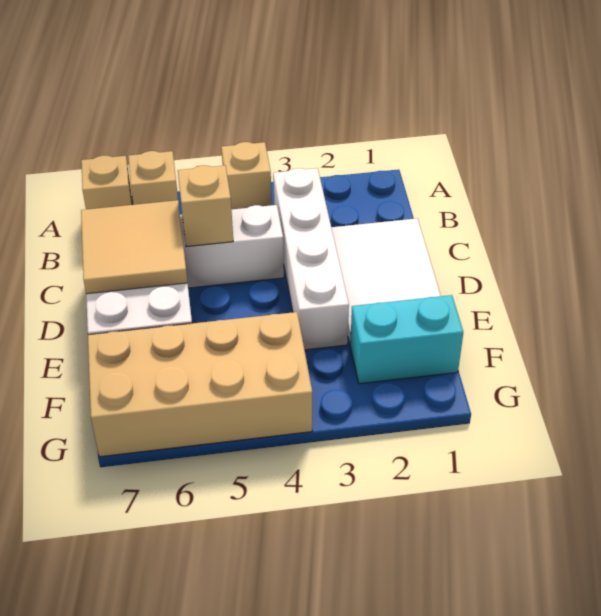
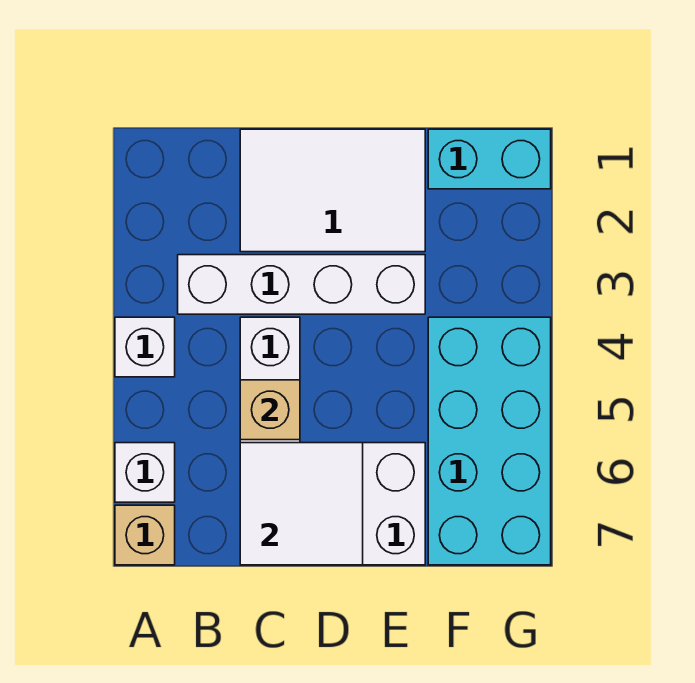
tan 1x1 brick [221,142,272,209] -> white 1x1 brick [115,317,175,377]
tan 1x1 brick [128,151,178,205] -> white 1x1 brick [115,443,175,502]
tan 2x2 tile [81,200,188,294] -> white 2x2 tile [240,443,363,565]
cyan 1x2 brick [350,295,463,384] -> cyan 1x2 brick turned to [428,129,551,189]
tan 2x4 brick [88,312,312,457] -> cyan 2x4 brick [428,317,551,565]

